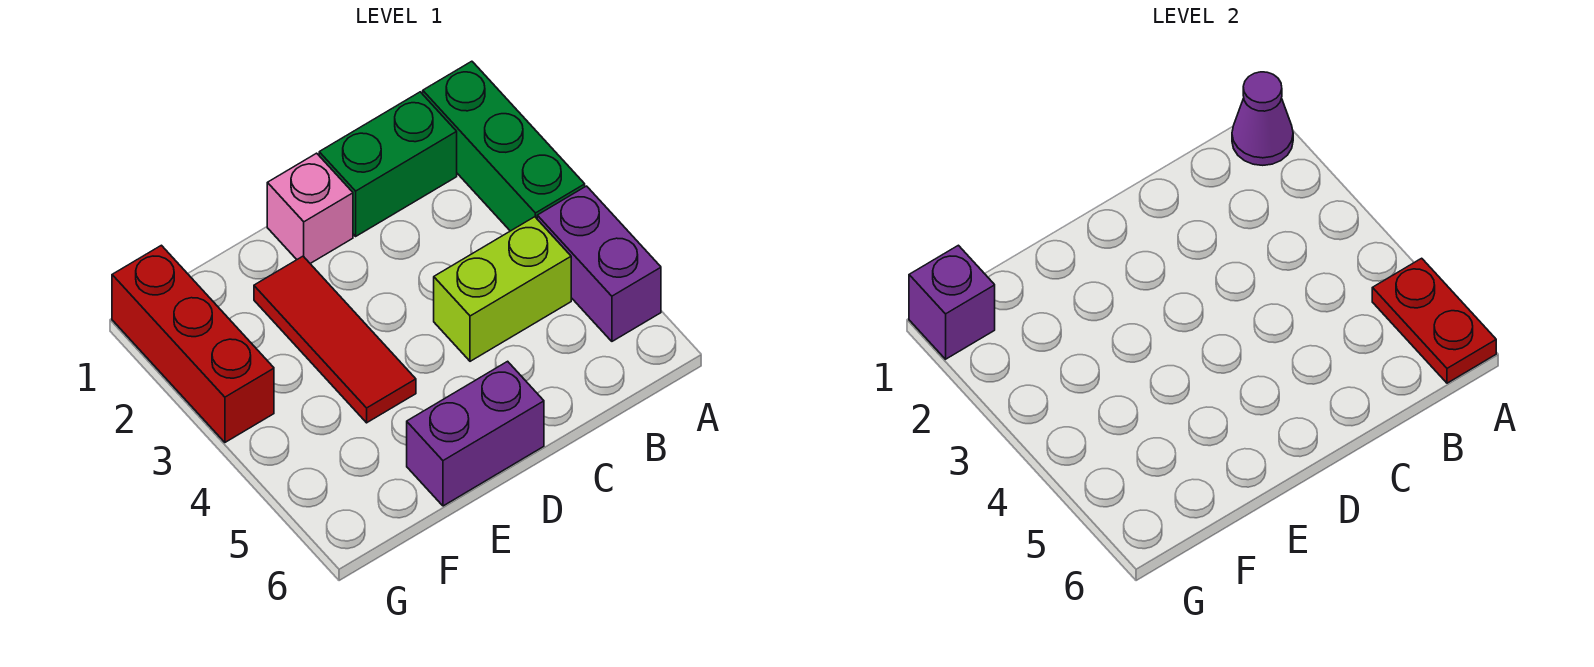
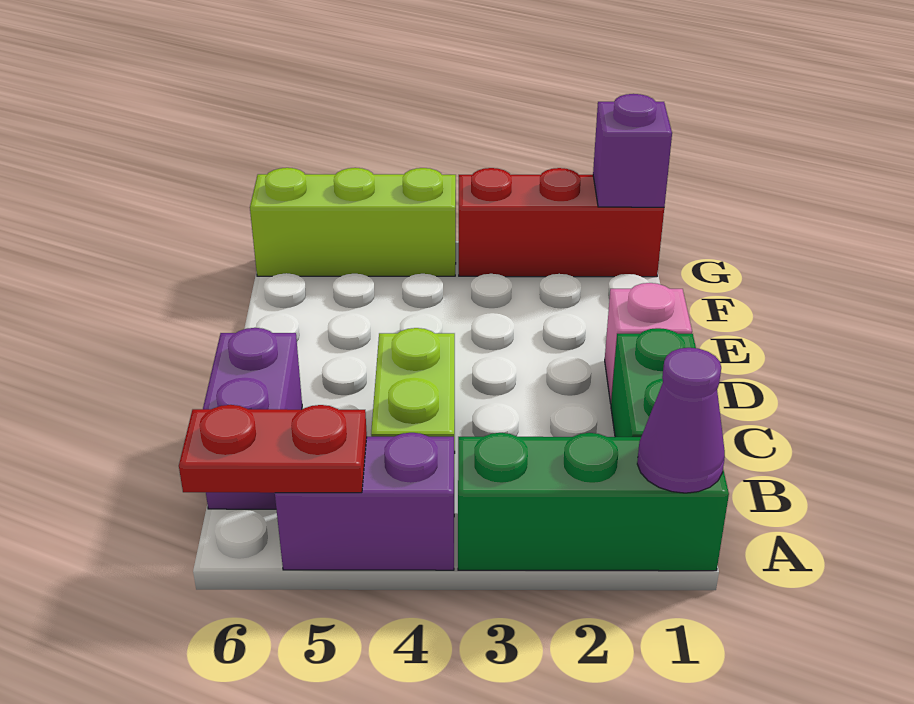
purple 1x2 brick [407,361,544,506] -> purple 1x2 brick moved to [203,328,302,509]
red 1x3 tile [254,256,416,423] -> none
none -> lime 1x3 brick [250,168,456,276]

